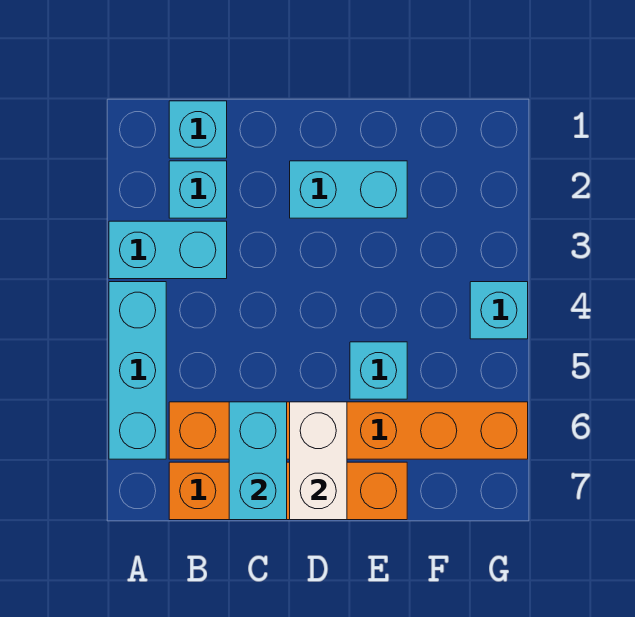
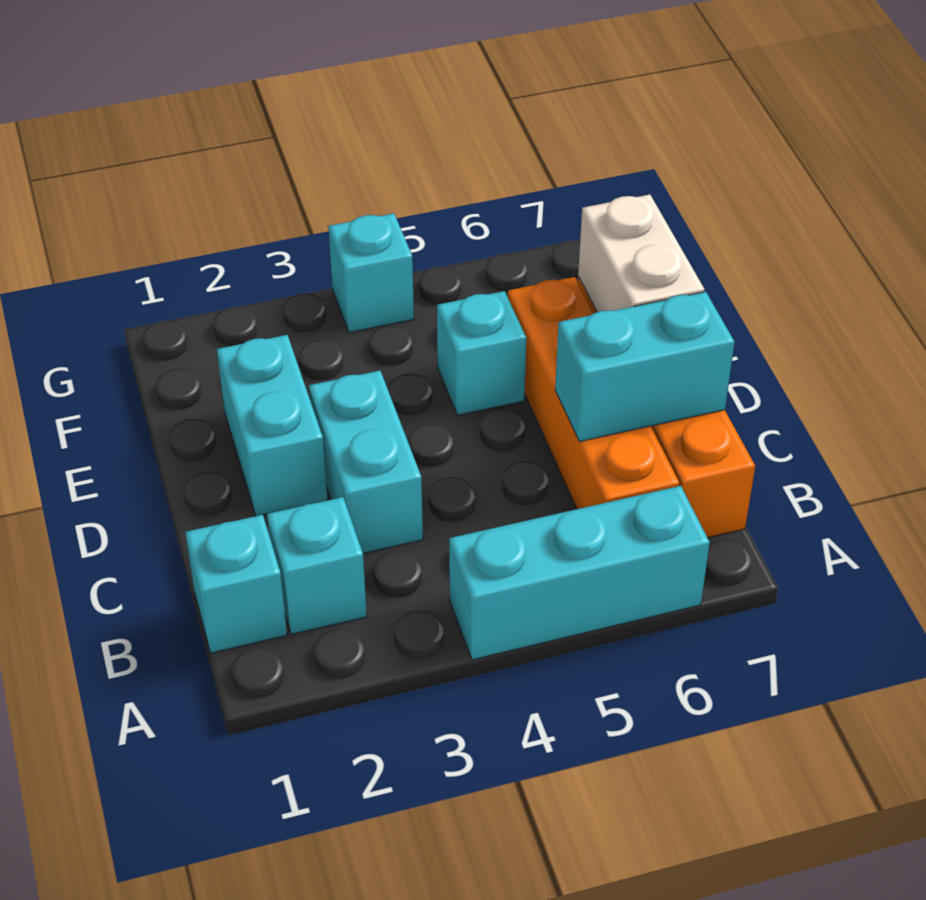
cyan 1x2 brick [109,221,227,279] -> cyan 1x2 brick moved to [309,371,423,553]
orange 1x6 brick [169,402,528,459] -> orange 1x4 brick [508,277,679,509]
white 1x2 brick [290,402,347,520] -> white 1x2 brick turned to [578,195,704,312]

